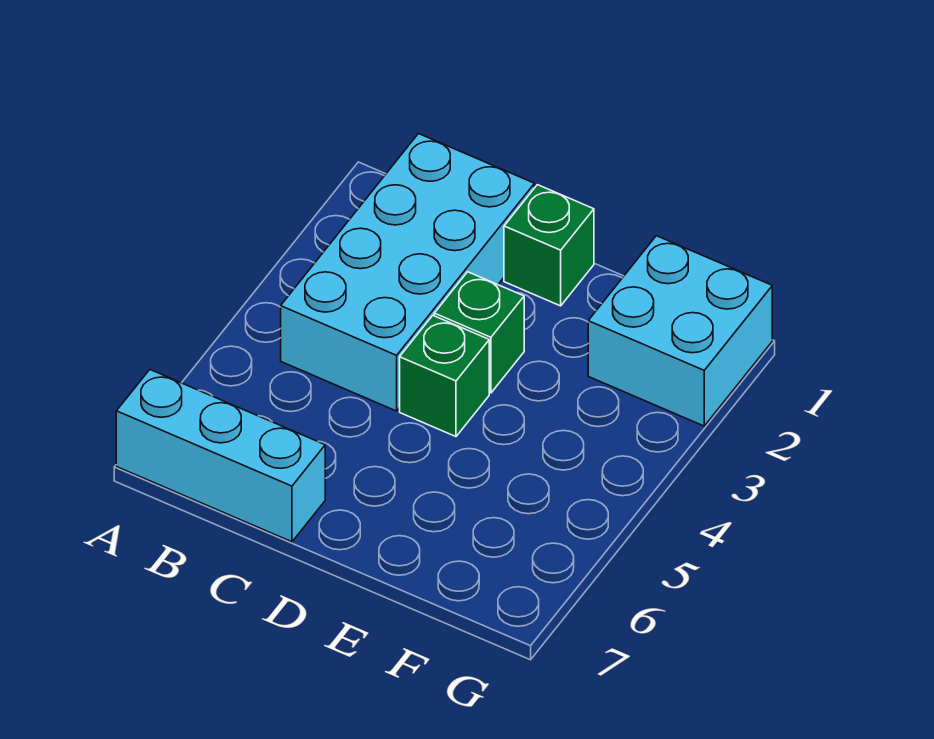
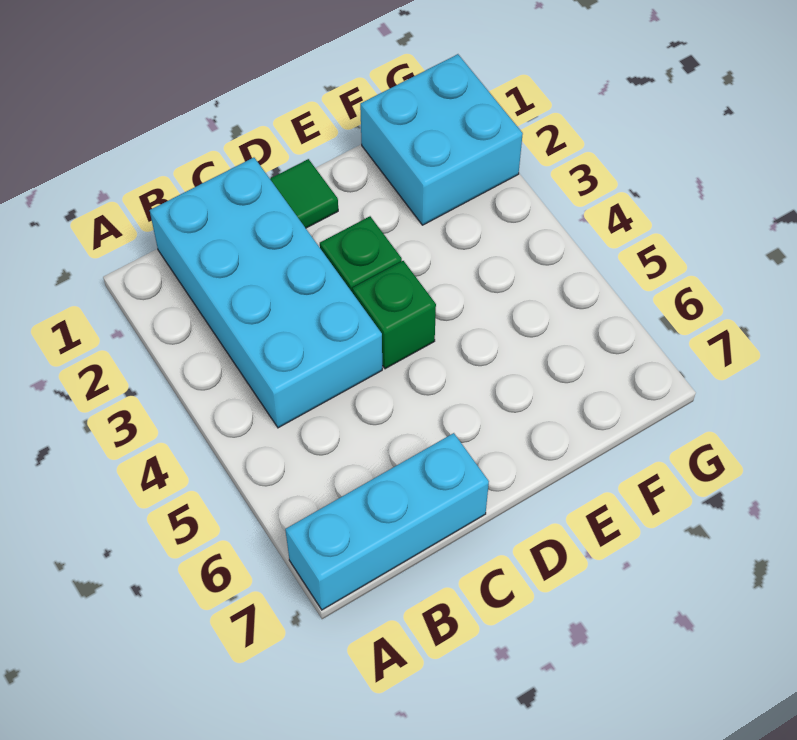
green 1x1 brick [504,185,594,306] -> green 1x1 tile [270,159,338,228]

